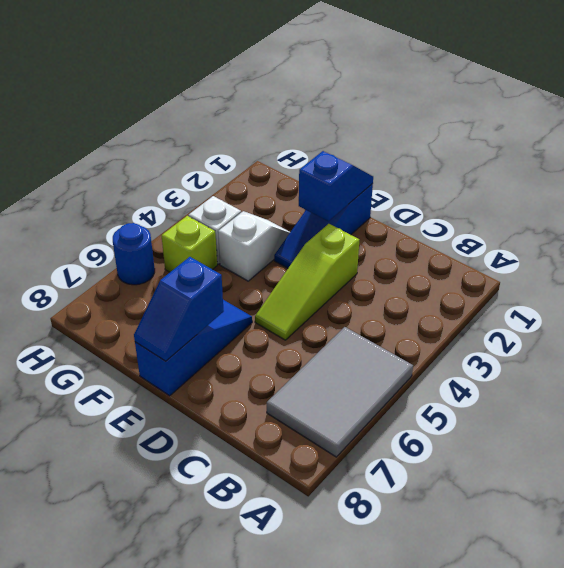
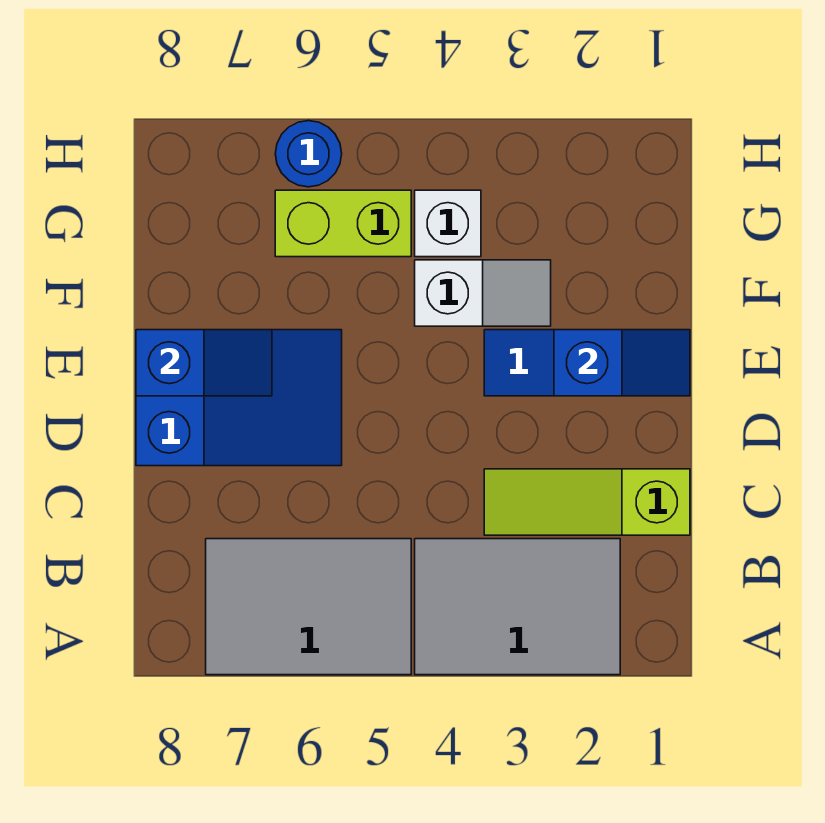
none -> grey 2x3 tile [415,539,620,675]
lime 1x3 slope [255,224,359,340] -> lime 1x3 slope moved to [484,469,690,535]
blue 1x3 slope [135,300,252,396] -> blue 2x3 slope [136,330,342,466]
blue 1x2 slope [134,257,224,361] -> blue 1x2 slope turned to [136,330,272,396]
lime 1x1 brick [162,216,217,272] -> lime 1x2 brick [275,190,411,257]

